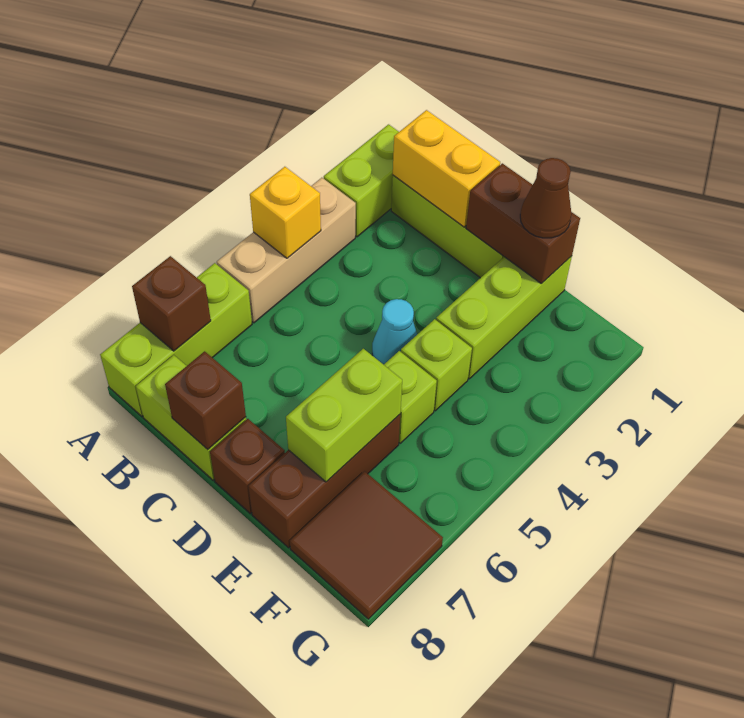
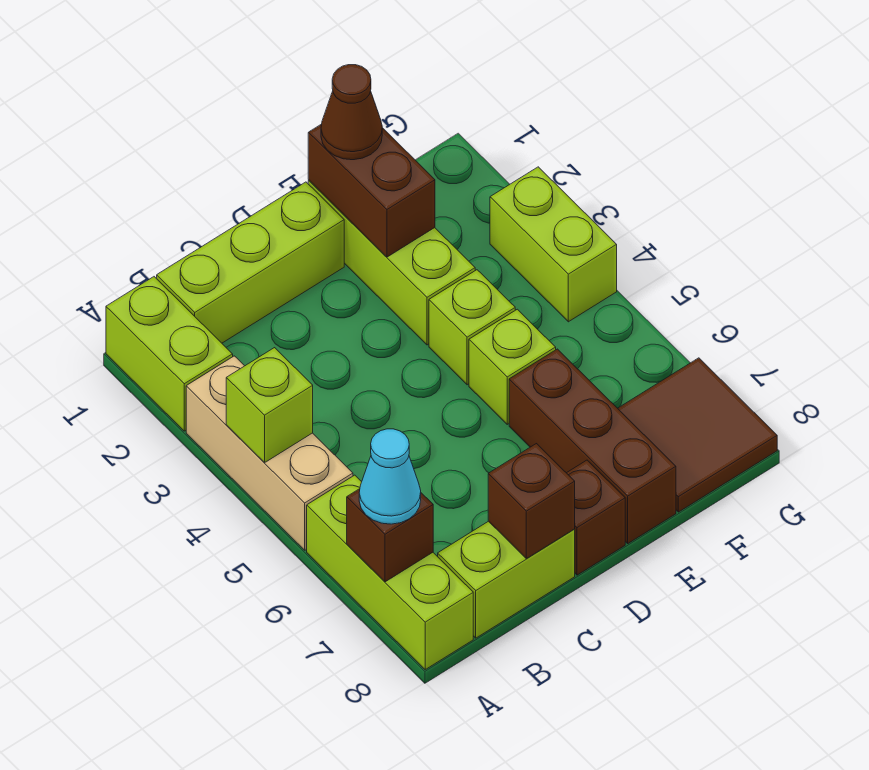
yellow 1x1 brick [250,167,321,258] -> lime 1x1 brick [226,348,313,462]
yellow 1x2 brick [393,110,500,227] -> none
brown 1x2 brick [466,163,580,284] -> brown 1x2 brick turned to [308,124,435,257]
cyan 1x1 cone [372,299,417,365] -> cyan 1x1 cone moved to [359,429,421,524]
lime 1x2 brick [286,349,402,482] -> lime 1x2 brick moved to [490,167,617,322]

